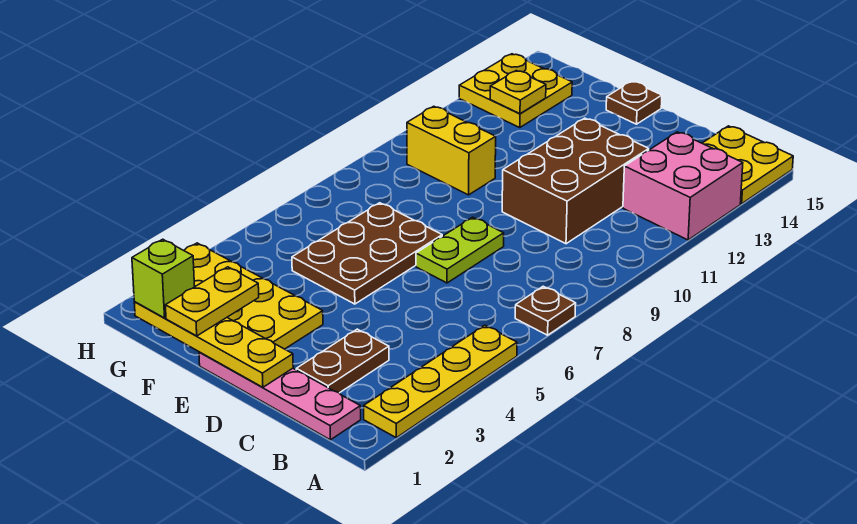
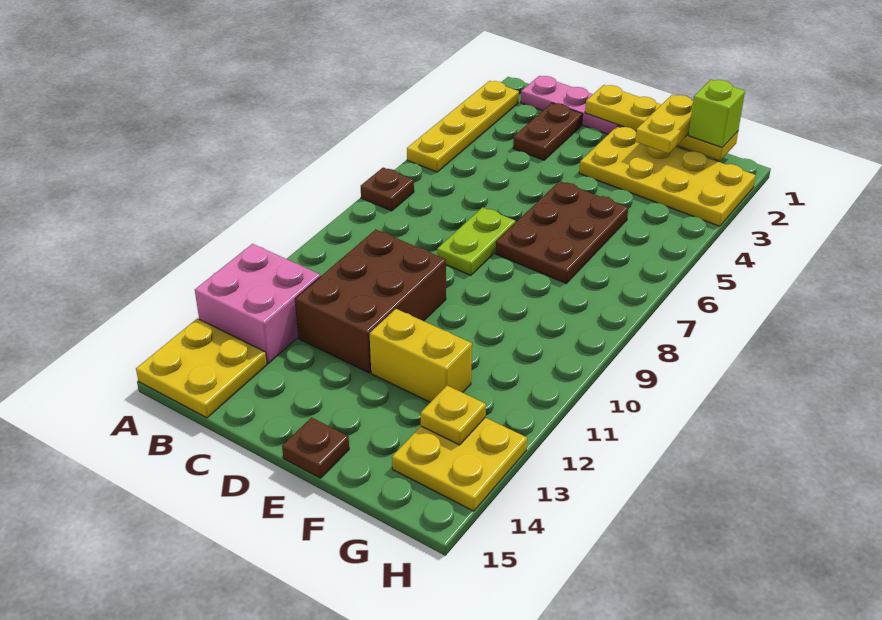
yellow 1x2 brick [407,106,496,195] -> yellow 1x2 brick moved to [370,309,472,402]

